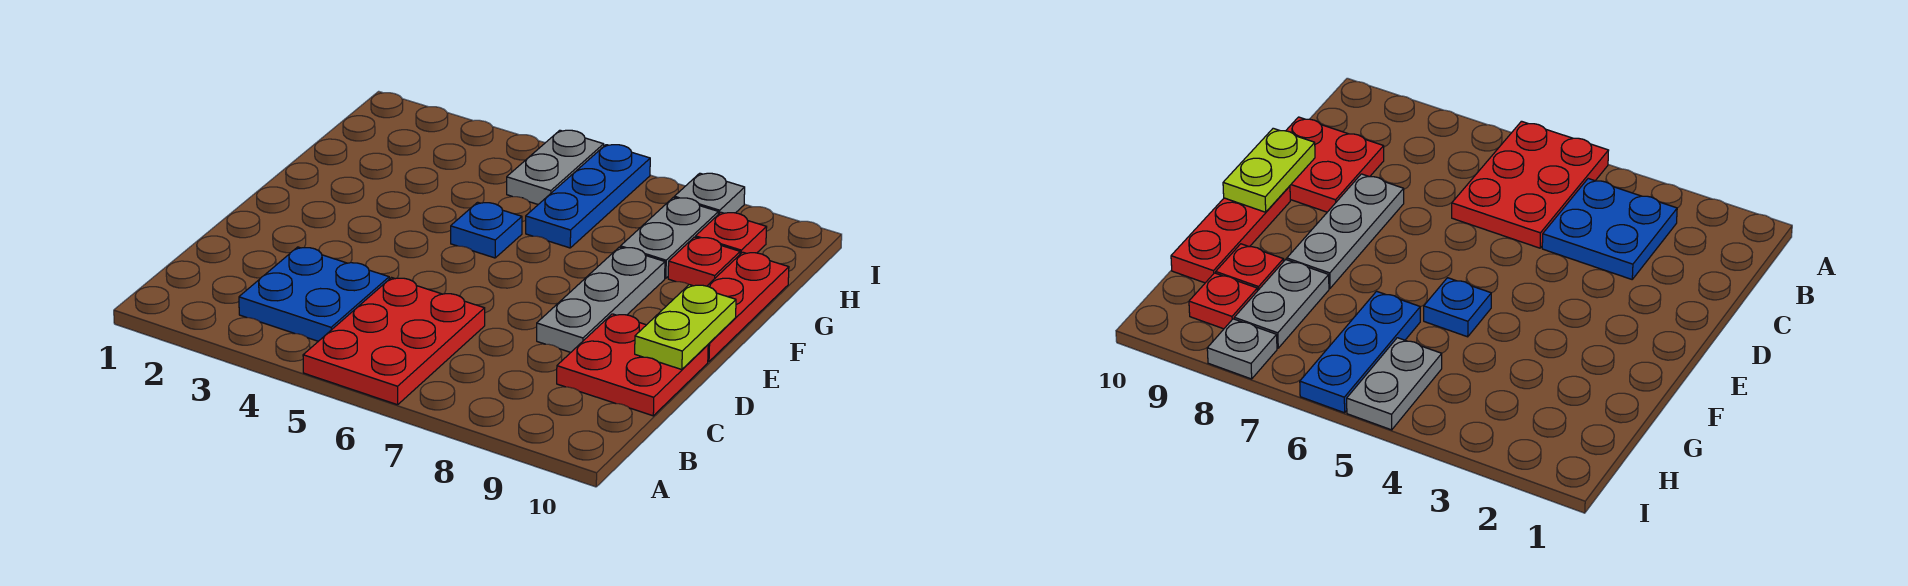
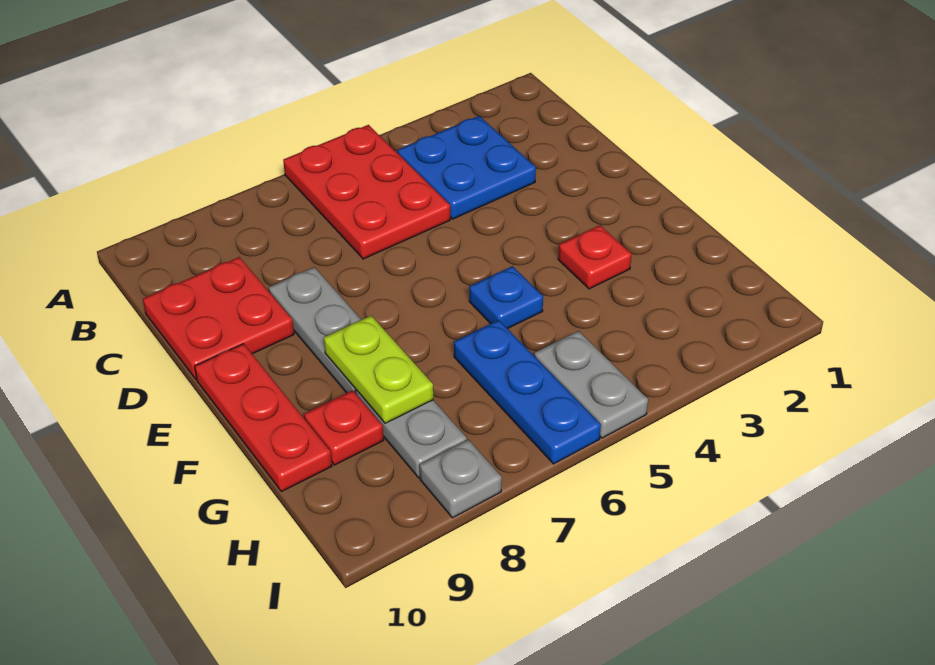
lime 1x2 plate [635,285,736,370] -> lime 1x2 plate moved to [324,316,433,423]
red 1x1 plate [696,212,767,254] -> red 1x1 plate moved to [558,225,632,289]

